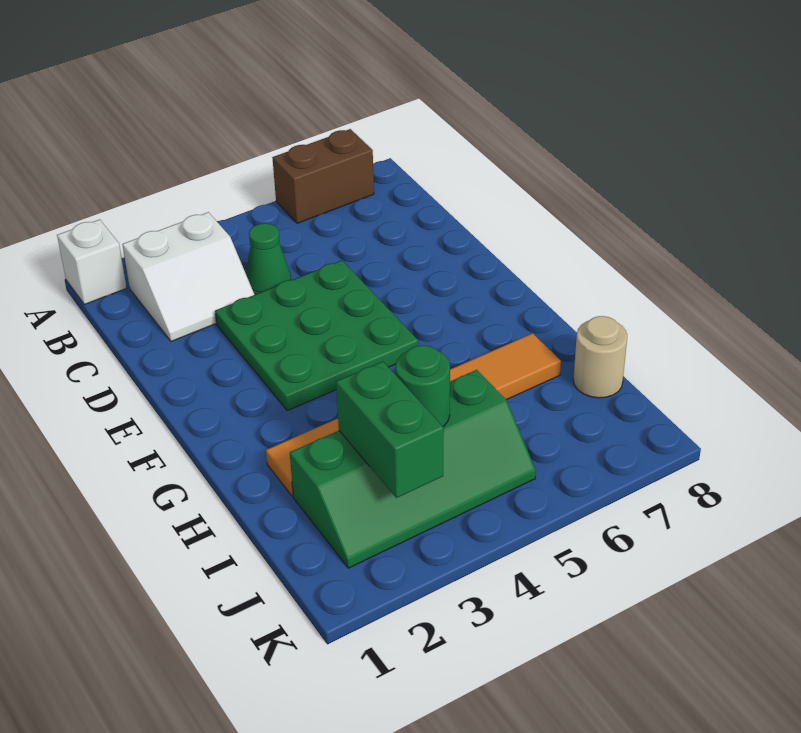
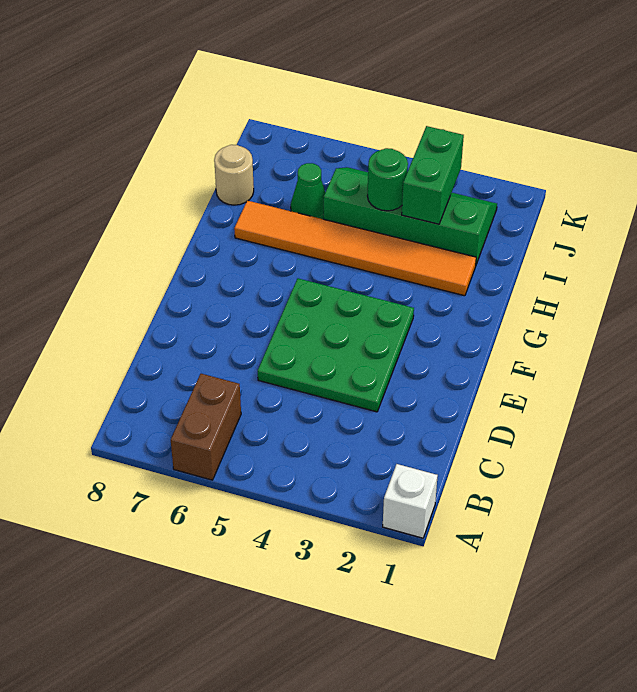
brown 1x2 brick [272,129,374,223] -> brown 1x2 brick turned to [171,374,241,480]
white 2x2 slope [122,212,254,341] -> none
green 1x1 cone [246,223,291,295] -> green 1x1 cone moved to [291,163,325,219]

